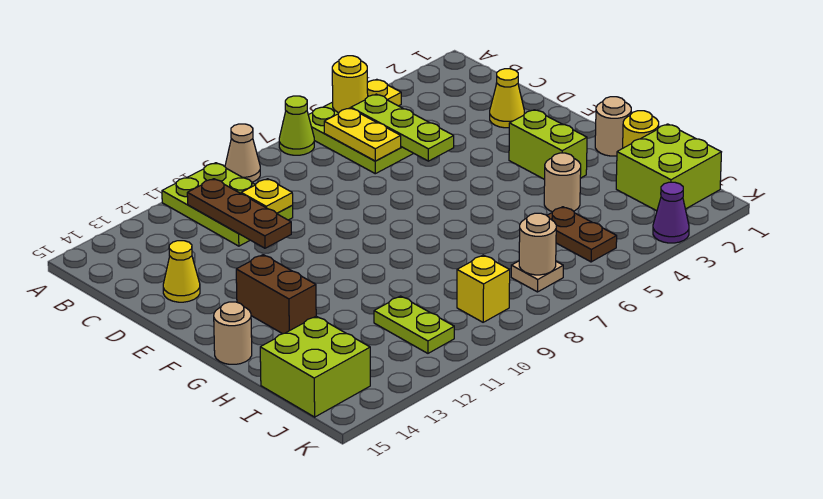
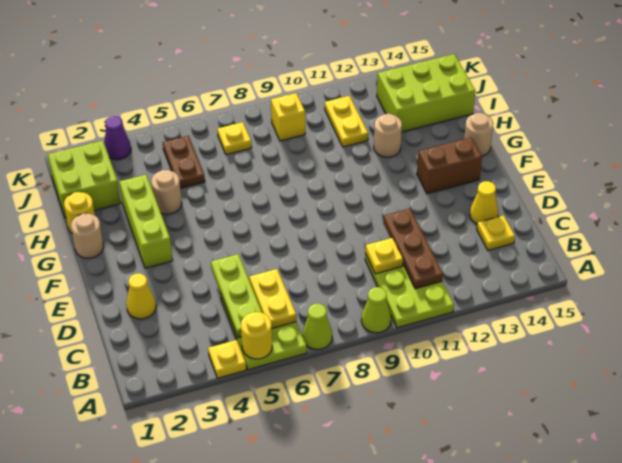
tan 1x1 cone [225,124,260,182] -> lime 1x1 cone [361,287,391,333]
none -> yellow 1x1 plate [477,215,515,250]
lime 1x2 brick [509,110,587,179] -> lime 1x3 brick [119,175,173,268]
brown 1x2 brick [236,255,316,334] -> brown 1x2 brick turned to [417,138,482,194]
lime 1x2 plate [374,296,454,353] -> yellow 1x2 plate [325,96,368,147]
lime 2x2 brick [260,316,370,417] -> lime 2x3 brick [377,54,475,132]
tan 1x1 plate [511,261,563,292] -> yellow 1x1 plate [217,122,252,155]
tan 1x1 round brick [519,213,556,275] -> tan 1x1 round brick moved to [374,114,402,157]

